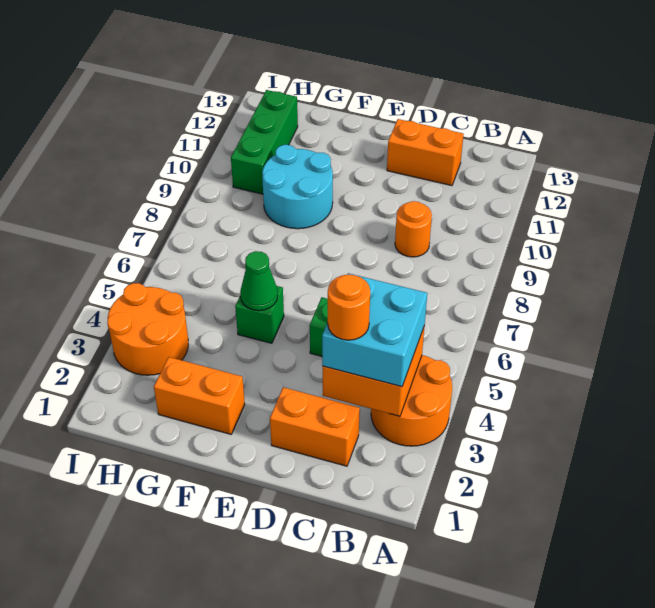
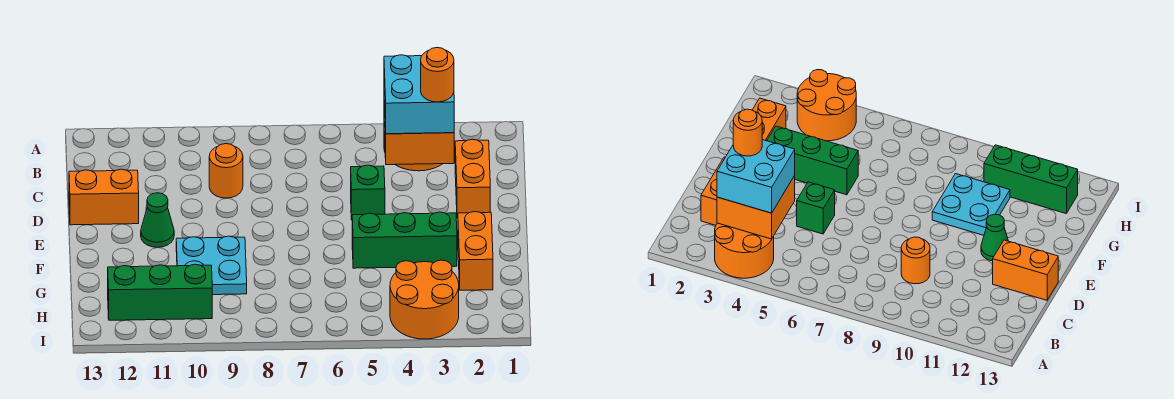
orange 1x2 brick [387,119,464,186] -> orange 1x2 brick turned to [69,169,139,225]
green 1x1 brick [235,286,284,343] -> green 1x3 brick [352,212,457,268]
green 1x1 cone [240,251,278,311] -> green 1x1 cone moved to [141,193,174,247]
cyan 2x2 round brick [262,145,333,229] -> cyan 2x2 plate [176,236,247,295]

